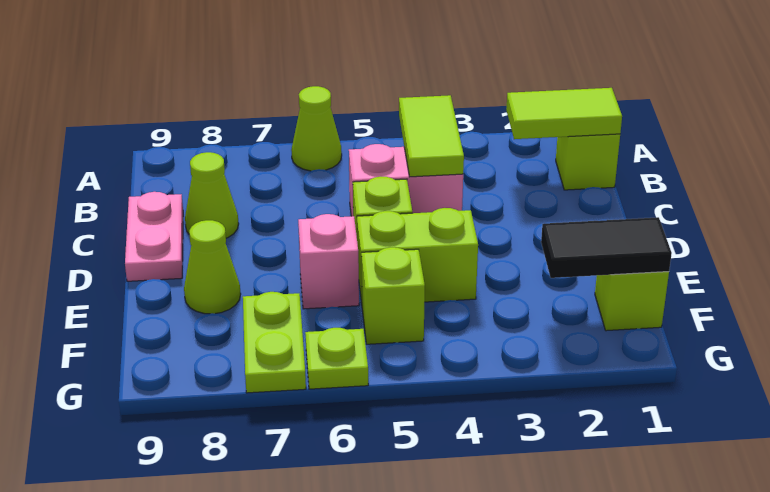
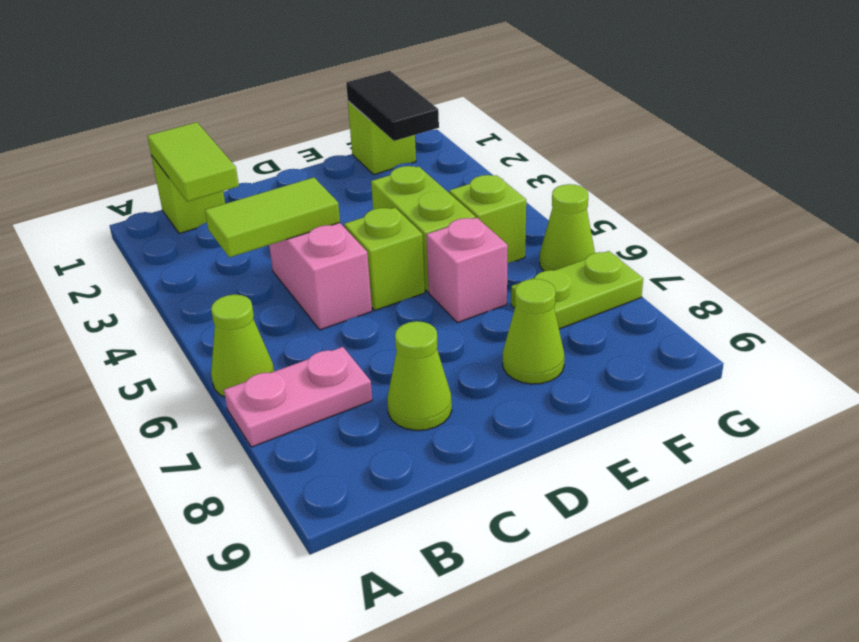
pink 1x2 plate [125,192,183,281] -> pink 1x2 plate moved to [224,347,372,447]
lime 1x1 plate [305,328,368,389] -> lime 1x1 cone [540,184,595,271]

